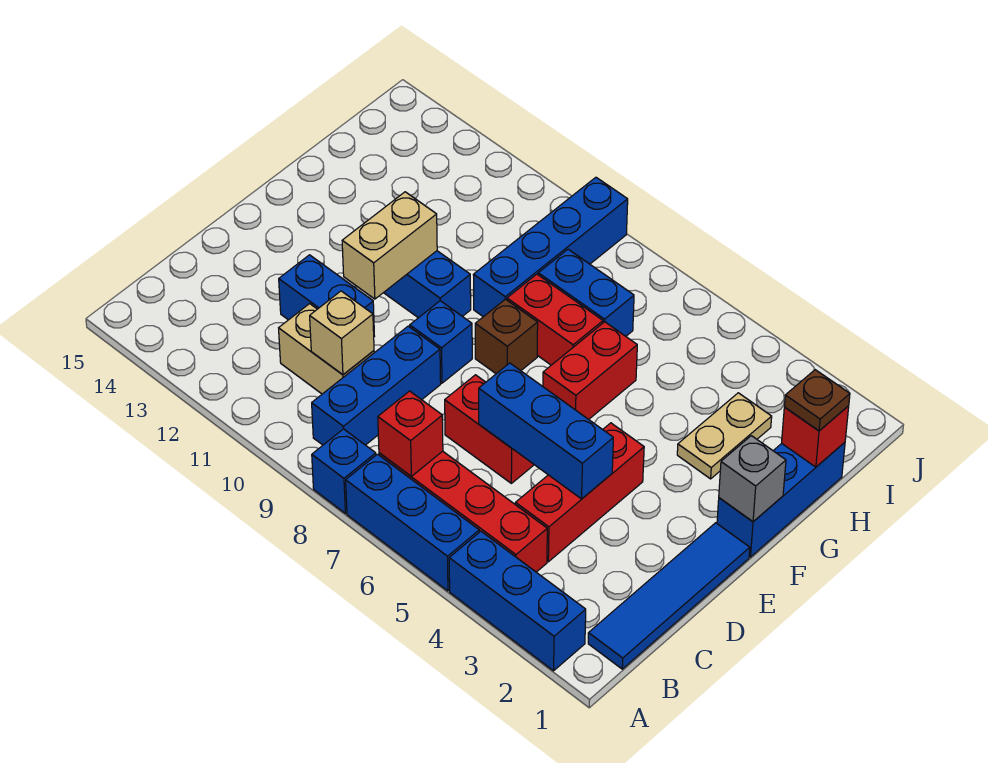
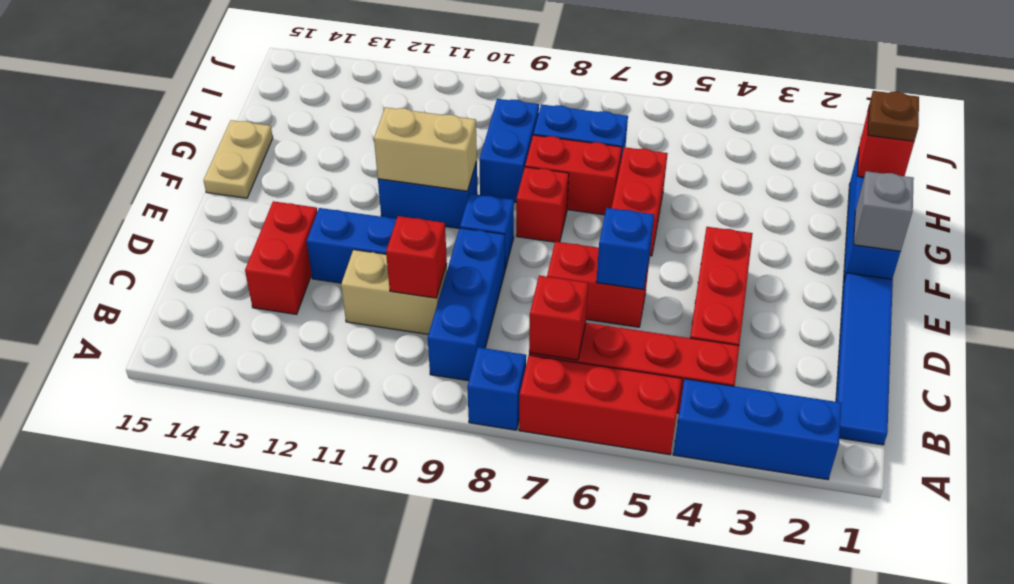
blue 1x3 brick [346,454,479,591] -> red 1x3 brick [519,355,682,455]
tan 1x1 brick [310,291,374,375] -> red 1x1 brick [386,216,447,298]
none -> red 1x2 brick [245,201,317,314]
blue 1x3 brick [479,363,613,499] -> blue 1x1 brick [596,208,654,290]
tan 1x2 brick [342,192,437,299] -> tan 1x2 brick turned to [374,107,477,191]
brown 1x1 brick [475,299,538,374] -> red 1x1 brick [516,167,569,242]
tan 1x2 plate [677,393,772,479] -> tan 1x2 plate moved to [204,120,273,198]
blue 1x4 brick [473,177,628,317] -> blue 1x2 brick [479,99,539,203]

